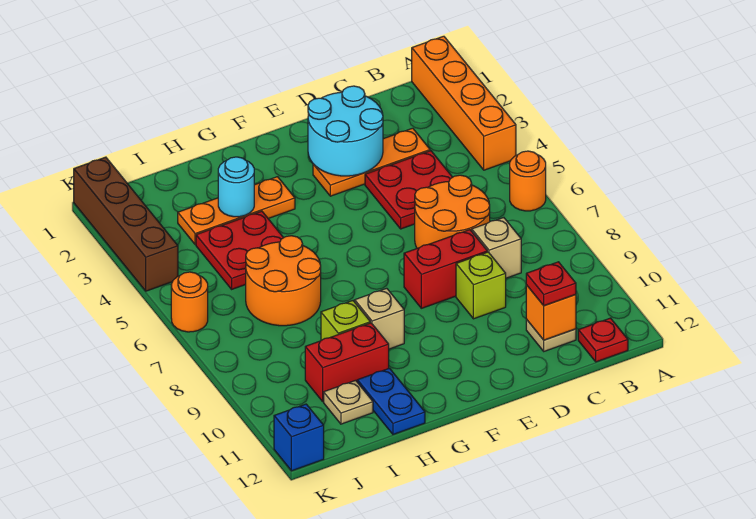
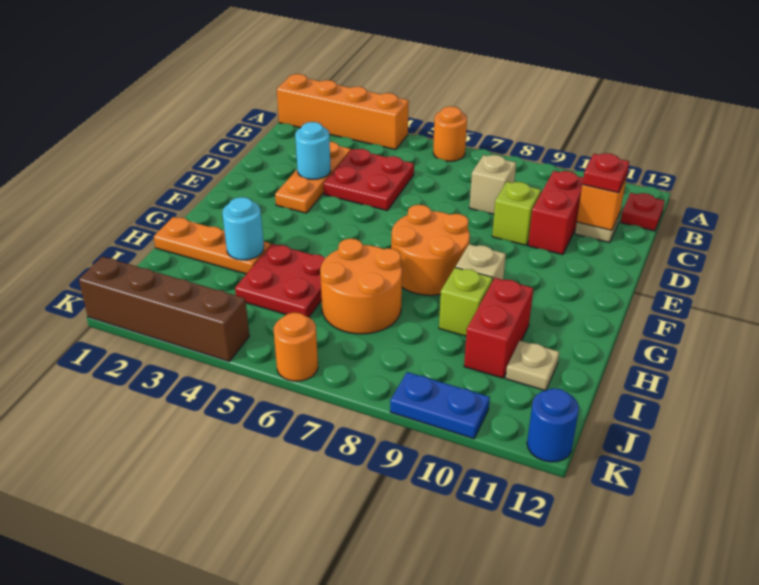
orange 2x2 round brick [415,175,490,248] -> orange 2x2 round brick moved to [391,205,470,295]
cyan 2x2 round brick [308,86,383,176] -> cyan 1x1 round brick [295,122,331,179]
red 1x2 brick [404,230,487,308] -> red 1x2 brick moved to [528,171,583,255]
orange 1x3 plate [178,177,295,245] -> orange 1x3 plate turned to [154,217,271,274]
blue 1x2 plate [357,368,425,434] -> blue 1x2 plate moved to [390,372,490,439]
blue 1x1 brick [274,404,324,471] -> blue 1x1 round brick [527,388,579,462]

